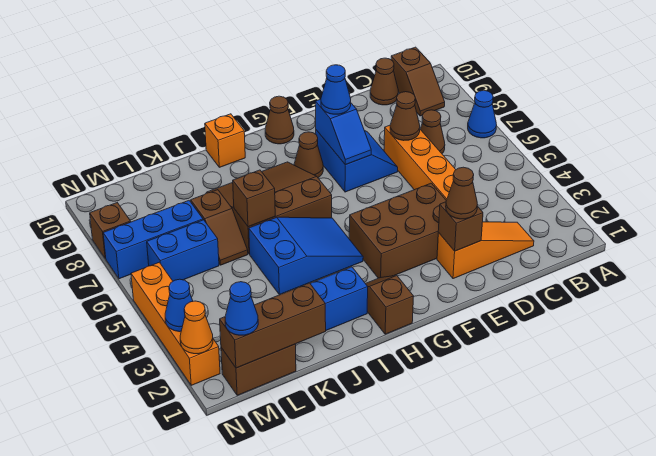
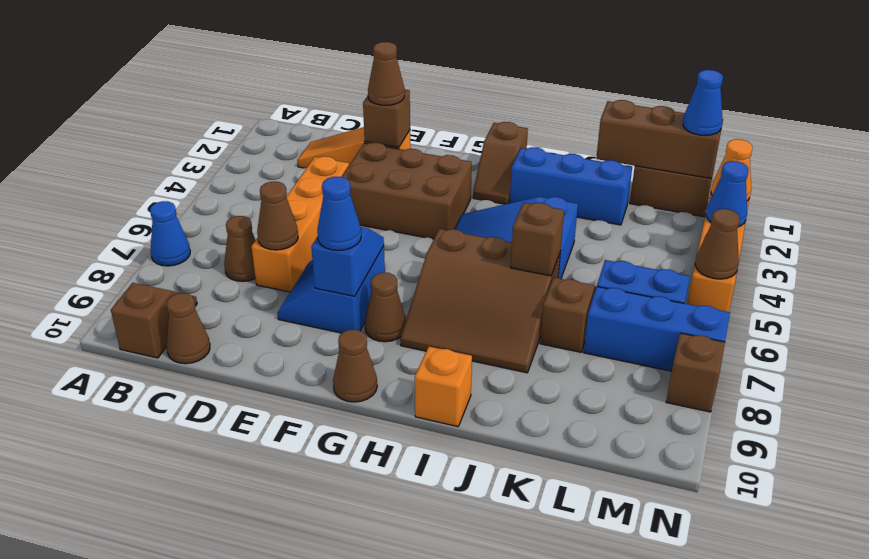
none -> brown 1x1 cone [695,209,740,279]

